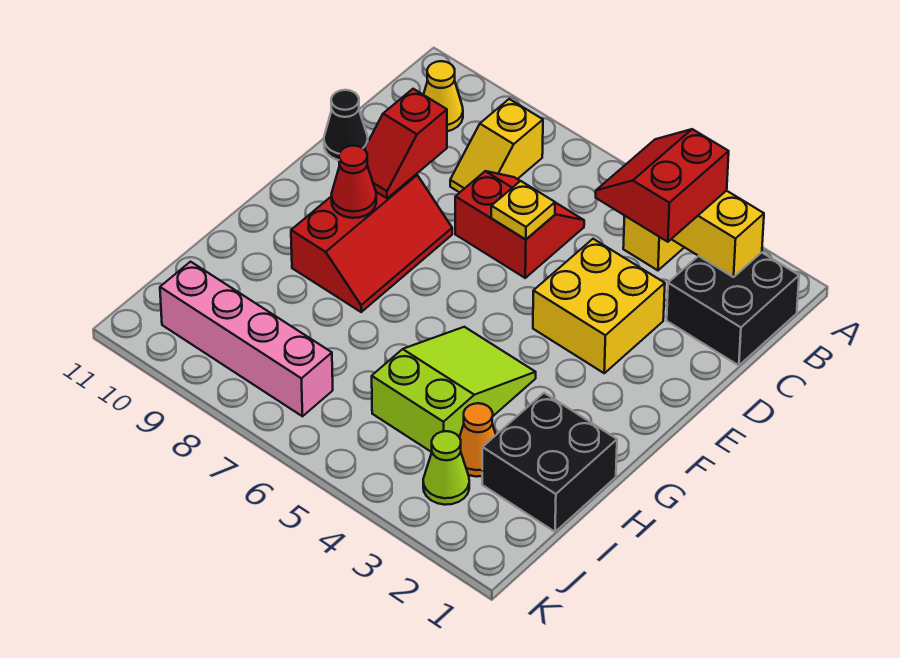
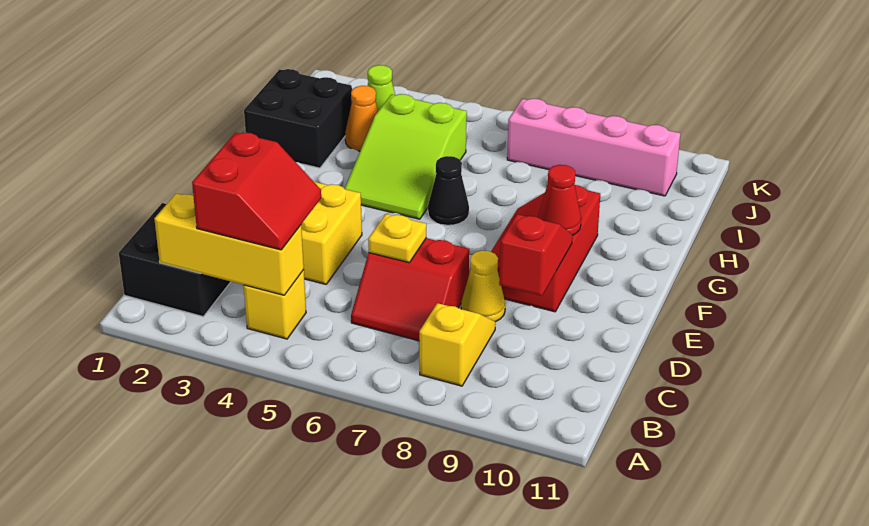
yellow 1x1 cone [423,61,463,131] -> yellow 1x1 cone moved to [461,251,505,322]
black 1x1 cone [324,90,368,160] -> black 1x1 cone moved to [428,156,469,225]

